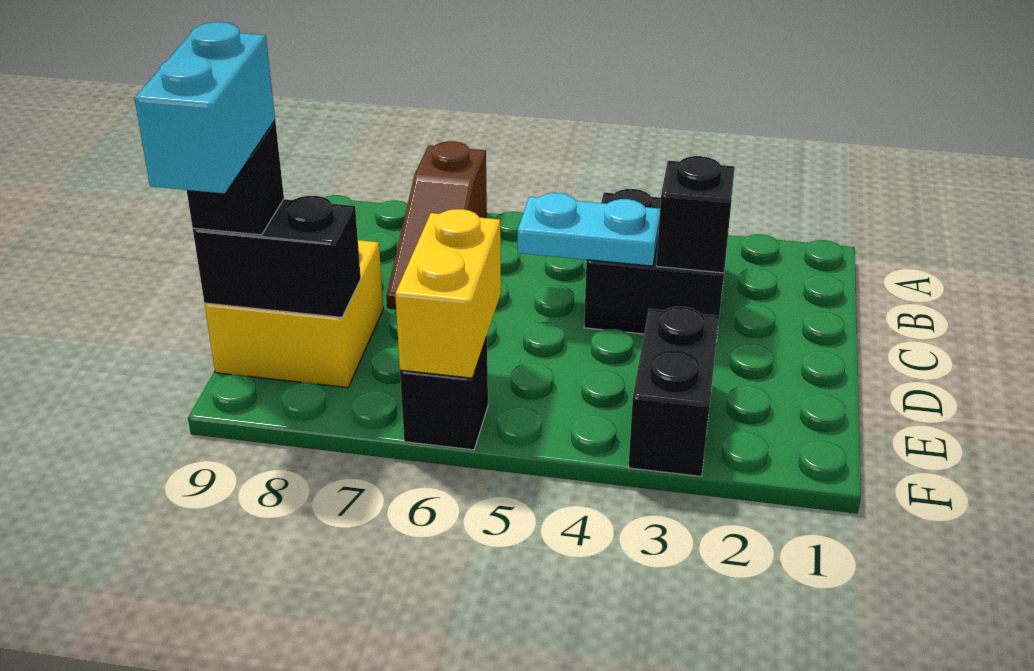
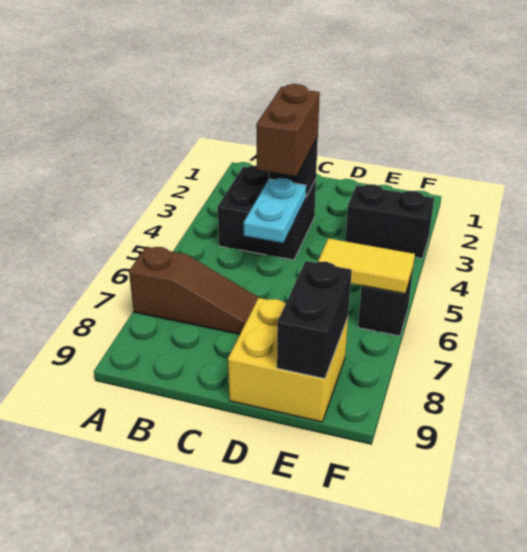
none -> brown 1x2 brick [256,84,320,176]
yellow 1x2 brick [395,209,501,378] -> yellow 1x2 tile [318,238,415,294]
black 1x1 brick [187,120,284,235] -> none
cyan 1x2 brick [135,22,275,193] -> none

